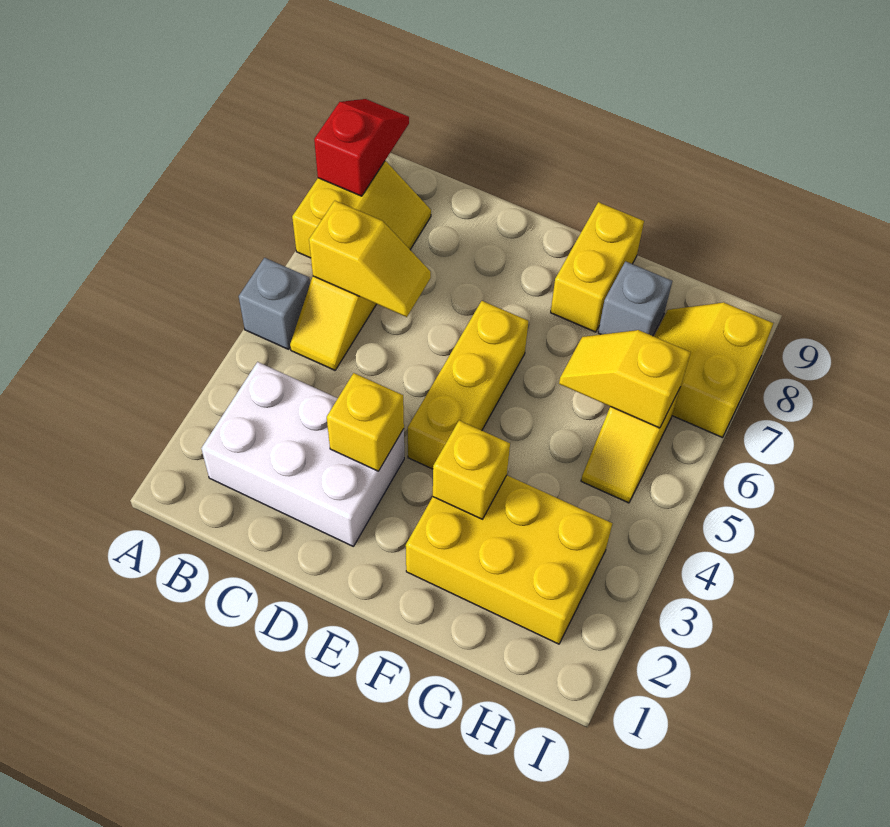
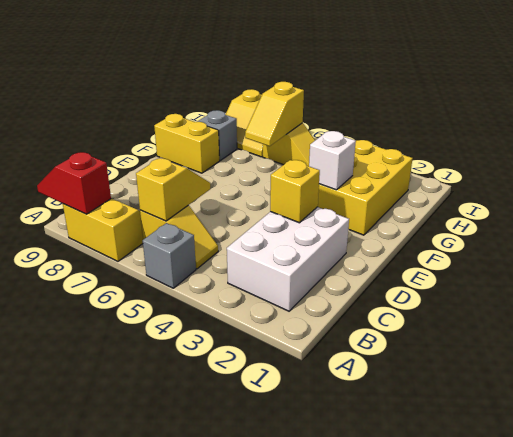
yellow 1x3 brick [408,301,528,469] -> none
yellow 1x1 brick [433,420,510,519] -> white 1x1 brick [309,131,356,190]

